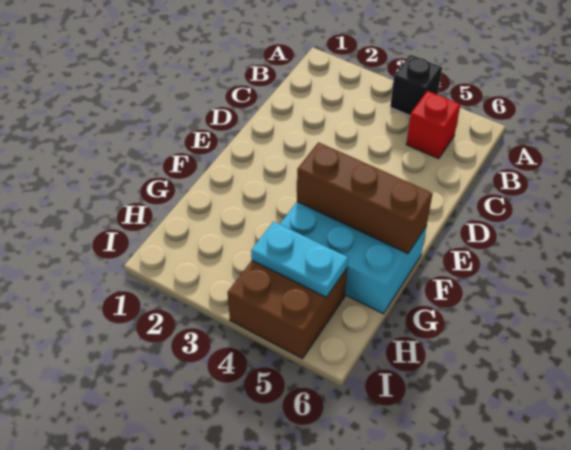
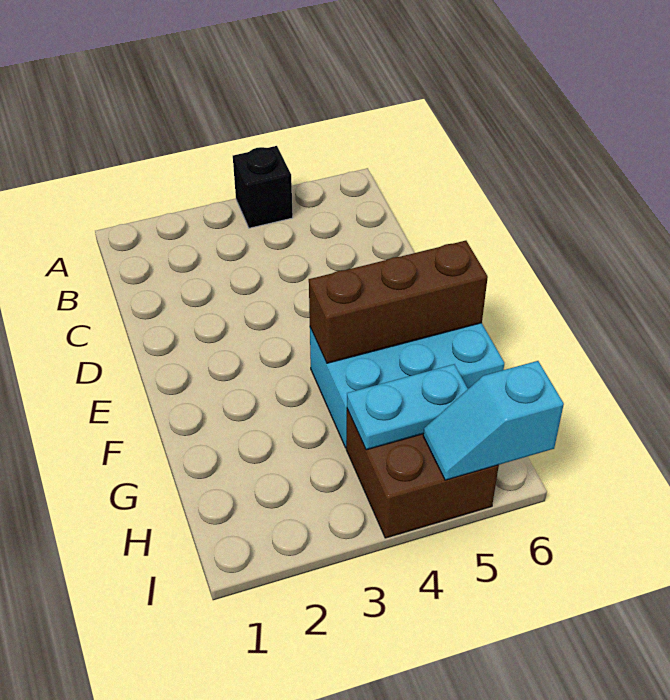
red 1x1 brick [406,91,461,159] -> none
none -> cyan 1x2 slope [423,361,564,480]

